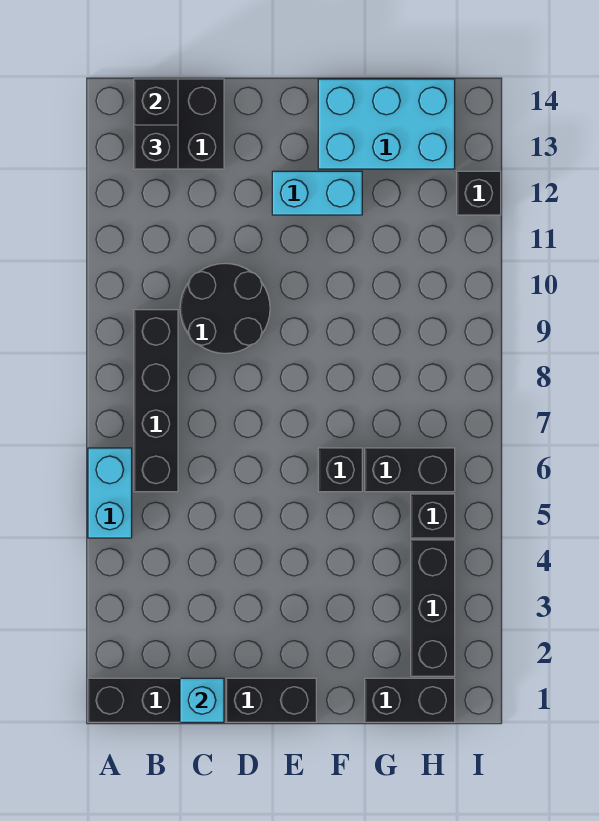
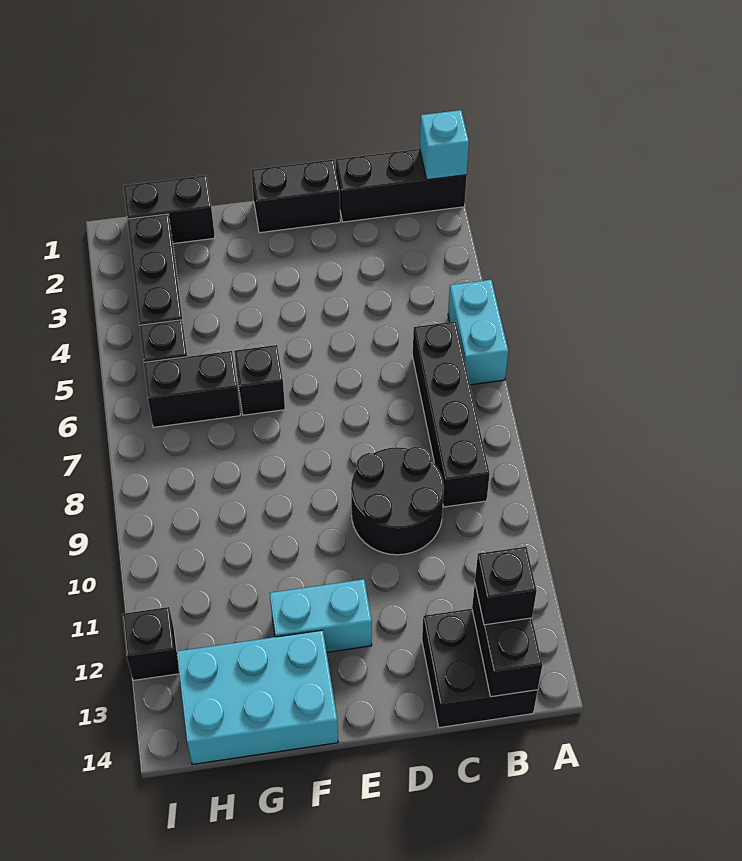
cyan 1x1 brick [180,678,224,722] -> cyan 1x1 brick moved to [420,110,469,180]

